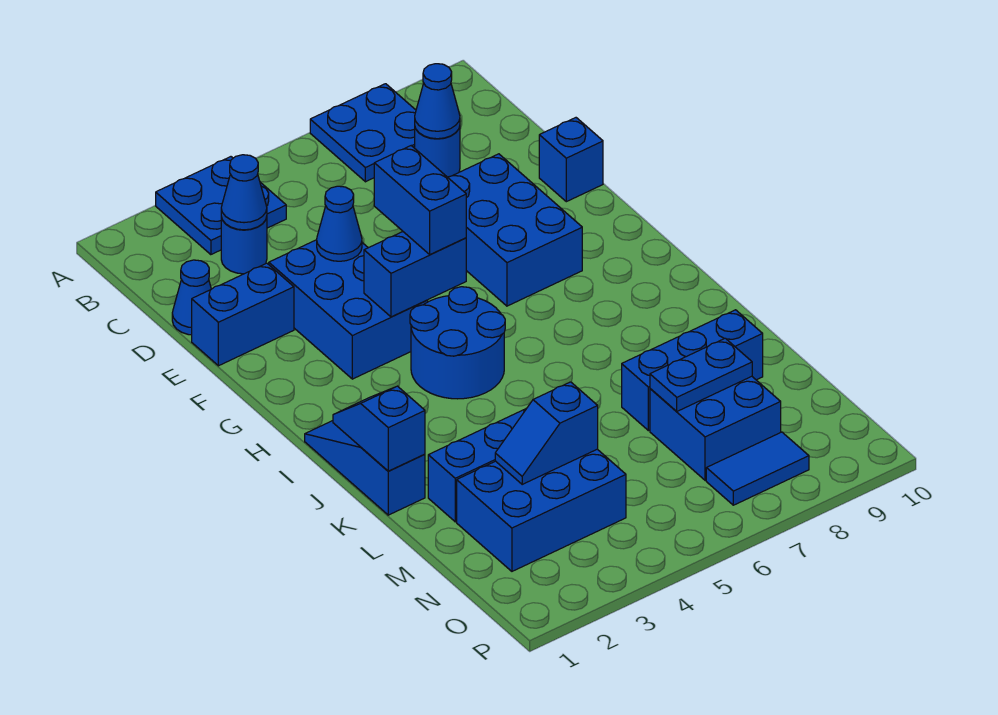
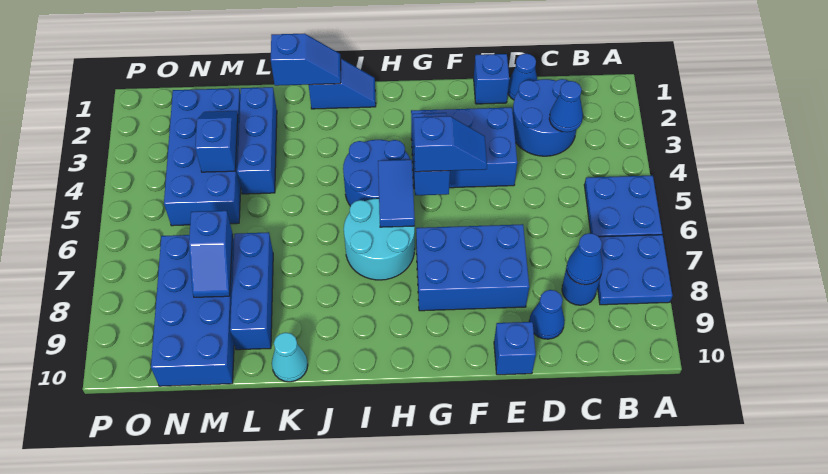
blue 2x2 plate [156,157,286,255] -> blue 2x2 plate moved to [584,175,662,237]
blue 1x1 round brick [221,217,267,274] -> blue 2x2 round brick [513,79,576,156]
blue 1x2 brick [192,263,294,366] -> blue 1x1 brick [474,54,509,104]
blue 1x1 cone [317,186,362,261] -> blue 1x1 cone moved to [529,290,565,339]
blue 1x2 brick [374,146,466,254] -> blue 1x2 slope [414,116,487,172]
none -> cyan 2x2 round brick [344,198,415,280]
blue 1x3 slope [305,421,425,515] -> blue 1x2 slope [309,59,376,109]
none -> cyan 1x1 cone [272,333,308,382]
blue 2x3 brick [457,449,626,571] -> blue 2x4 brick [164,88,241,226]
blue 2x2 brick [650,376,781,480] -> blue 2x4 brick [151,235,234,386]
blue 1x2 plate [650,338,752,411] -> blue 1x2 slope [189,211,233,297]
blue 1x2 tile [706,432,809,505] -> blue 1x2 tile moved to [378,160,415,227]

